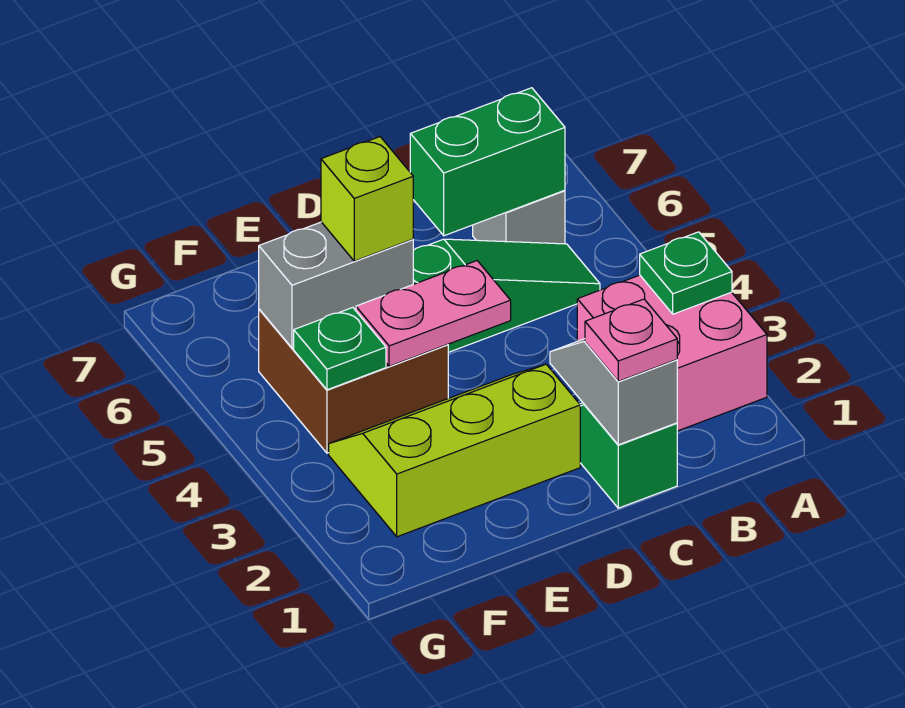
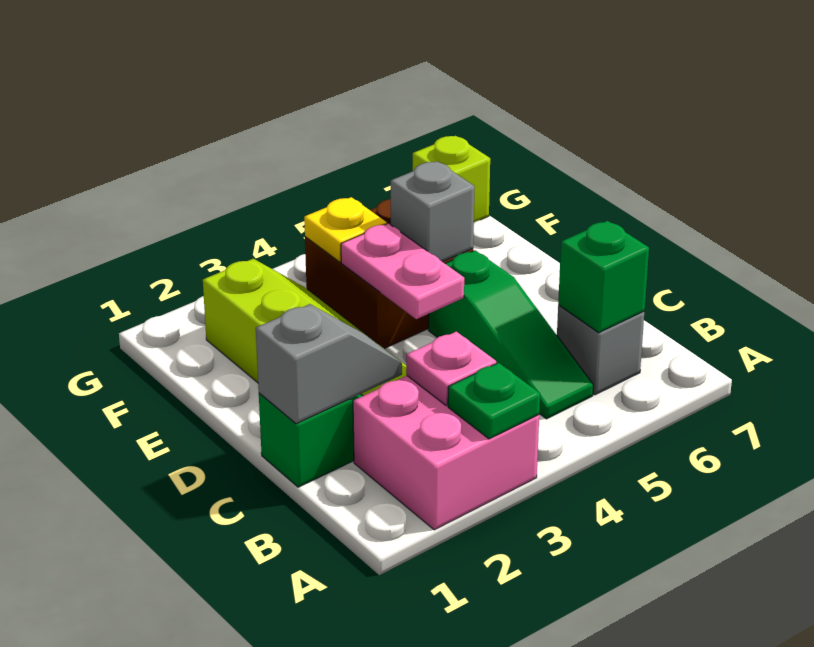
green 1x2 brick [410,88,565,236] -> green 1x1 brick [558,221,649,333]
pink 1x1 plate [585,299,677,381] -> pink 1x1 plate moved to [406,332,496,406]
grey 1x2 brick [259,222,413,348] -> grey 1x1 brick [391,161,475,262]
lime 1x1 brick [321,137,413,261] -> lime 1x1 brick moved to [413,136,490,222]
green 1x1 plate [294,307,386,390] -> yellow 1x1 plate [304,197,387,262]

